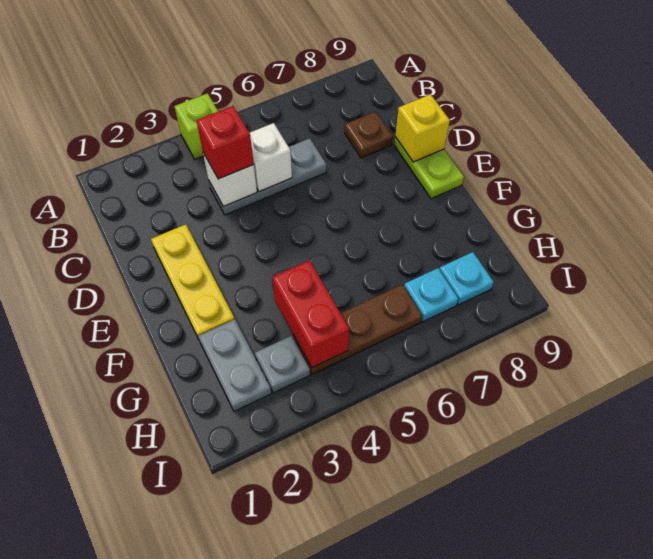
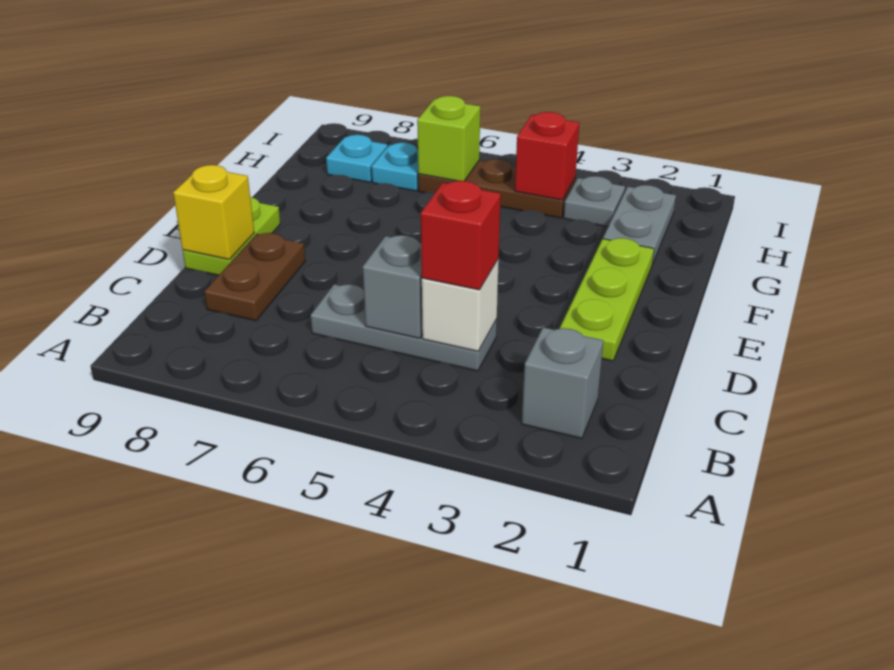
lime 1x1 brick [174,93,218,159] -> lime 1x1 brick moved to [417,96,480,181]
none -> grey 1x1 brick [522,327,603,438]
white 1x1 brick [250,123,292,192] -> grey 1x1 brick [363,235,423,339]
brown 1x1 plate [345,112,393,158] -> brown 1x2 plate [204,233,305,321]
yellow 1x3 plate [151,224,234,339] -> lime 1x3 plate [559,238,654,361]
red 1x2 brick [272,260,349,368] -> red 1x1 brick [515,112,579,200]

